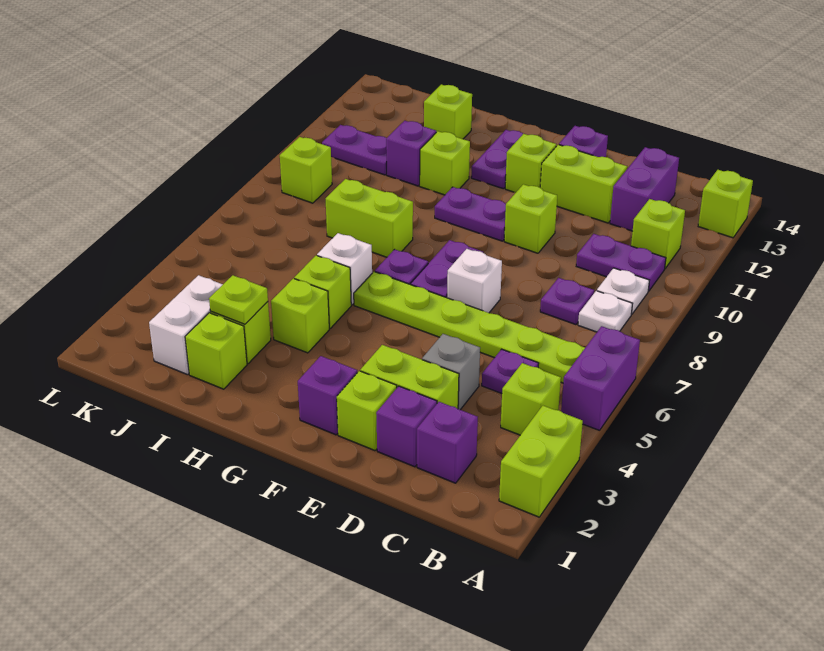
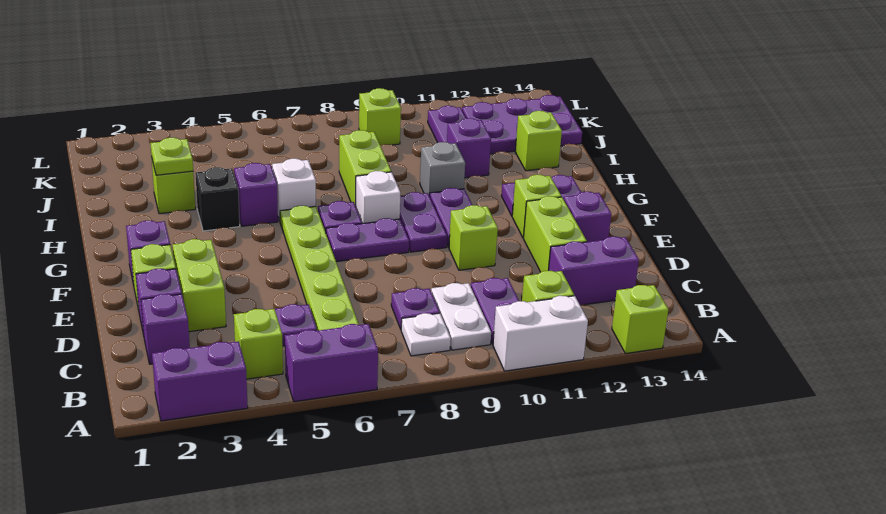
lime 1x2 brick [499,406,583,517] -> purple 1x2 brick [152,341,248,421]
white 1x1 plate [597,268,649,314] -> white 1x2 plate [431,283,491,350]
grey 1x1 brick [422,334,480,410] -> grey 1x1 brick moved to [420,142,465,196]
white 1x1 brick [447,249,502,313] -> white 1x1 brick moved to [356,171,400,224]
none -> purple 1x2 plate [400,192,447,252]
lime 1x1 brick [271,278,329,353] -> black 1x1 brick [195,167,240,231]
lime 1x1 brick [294,255,351,328] -> purple 1x1 brick [234,163,278,226]
lime 1x1 brick [420,131,470,195] -> none
lime 1x1 brick [185,313,247,389] -> none
white 1x2 brick [149,275,223,375] -> white 1x2 brick moved to [493,296,588,371]
none -> purple 2x3 plate [462,95,582,154]

